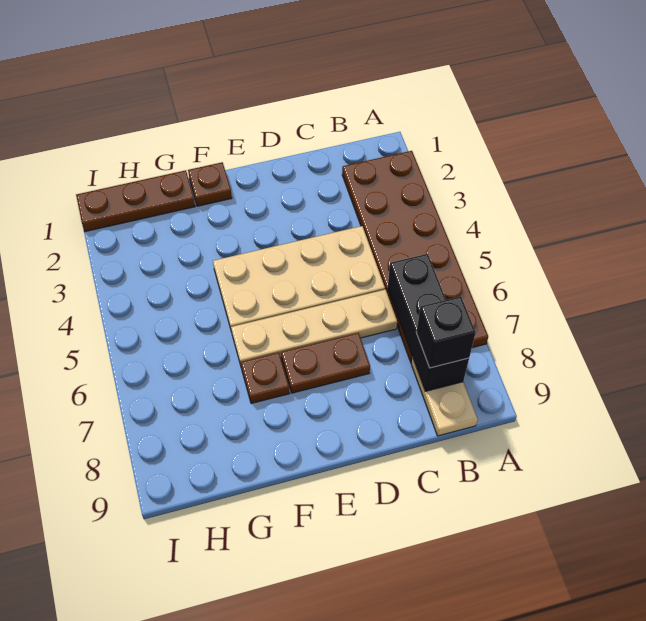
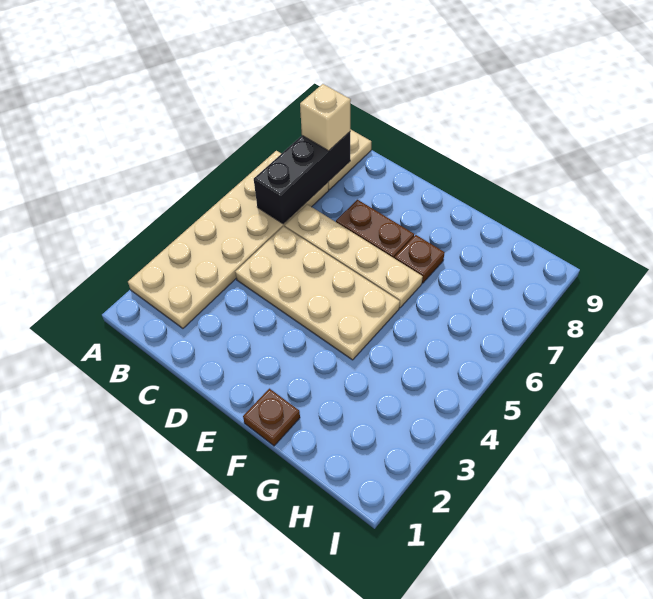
brown 2x6 plate [342,151,488,363] -> tan 2x6 plate [128,151,329,328]
black 1x1 brick [416,296,476,368] -> tan 1x1 brick [300,84,351,151]
brown 1x3 plate [76,170,195,232] -> none

